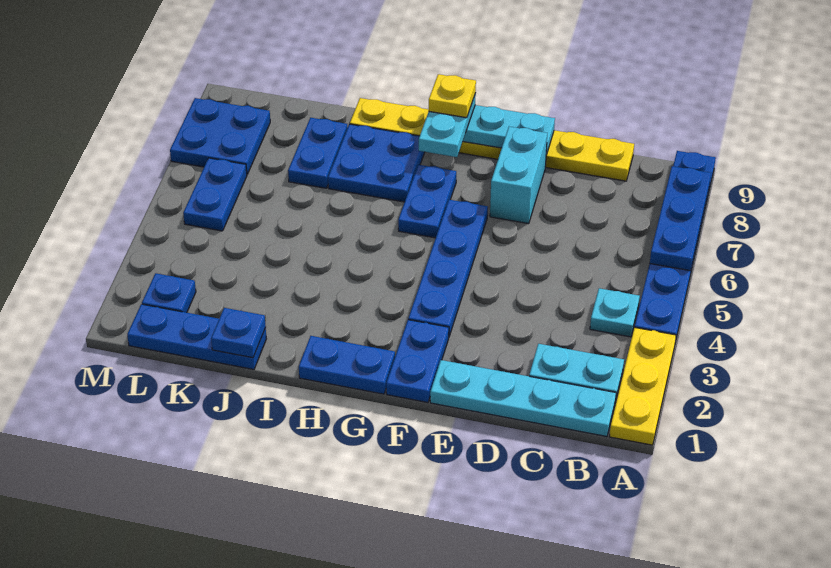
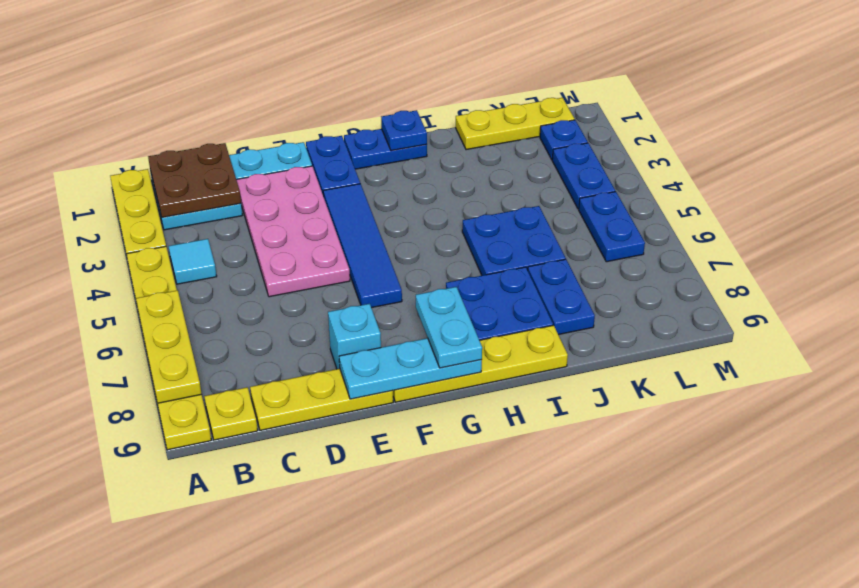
blue 1x6 plate [635,151,716,343] -> yellow 1x6 plate [126,246,211,450]
blue 1x3 plate [650,166,711,271] -> yellow 1x3 plate [136,290,202,403]
none -> brown 2x2 plate [148,143,241,217]
cyan 1x1 plate [590,288,640,337] -> cyan 1x1 tile [169,239,217,284]
none -> pink 2x4 plate [236,166,350,297]
cyan 1x2 brick [490,127,547,224] -> cyan 1x1 brick [328,304,381,369]
blue 1x4 plate [408,200,488,336] -> blue 1x4 tile [323,184,402,308]
blue 1x2 plate [398,165,456,238] -> blue 1x2 plate moved to [552,143,615,209]
yellow 1x1 plate [429,74,476,118] -> yellow 1x1 plate moved to [204,387,258,440]
blue 1x3 plate [127,304,266,369] -> yellow 1x3 plate [456,98,575,150]
blue 1x1 plate [211,308,266,358] -> blue 1x1 plate moved to [381,110,427,151]
blue 2x2 plate [170,98,270,174] -> blue 2x2 plate moved to [462,206,566,275]

